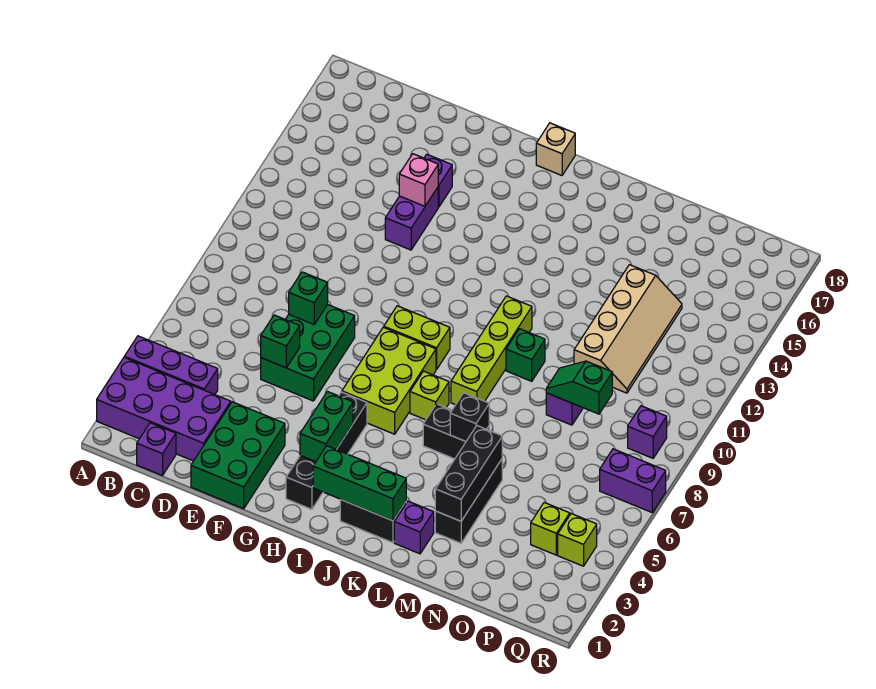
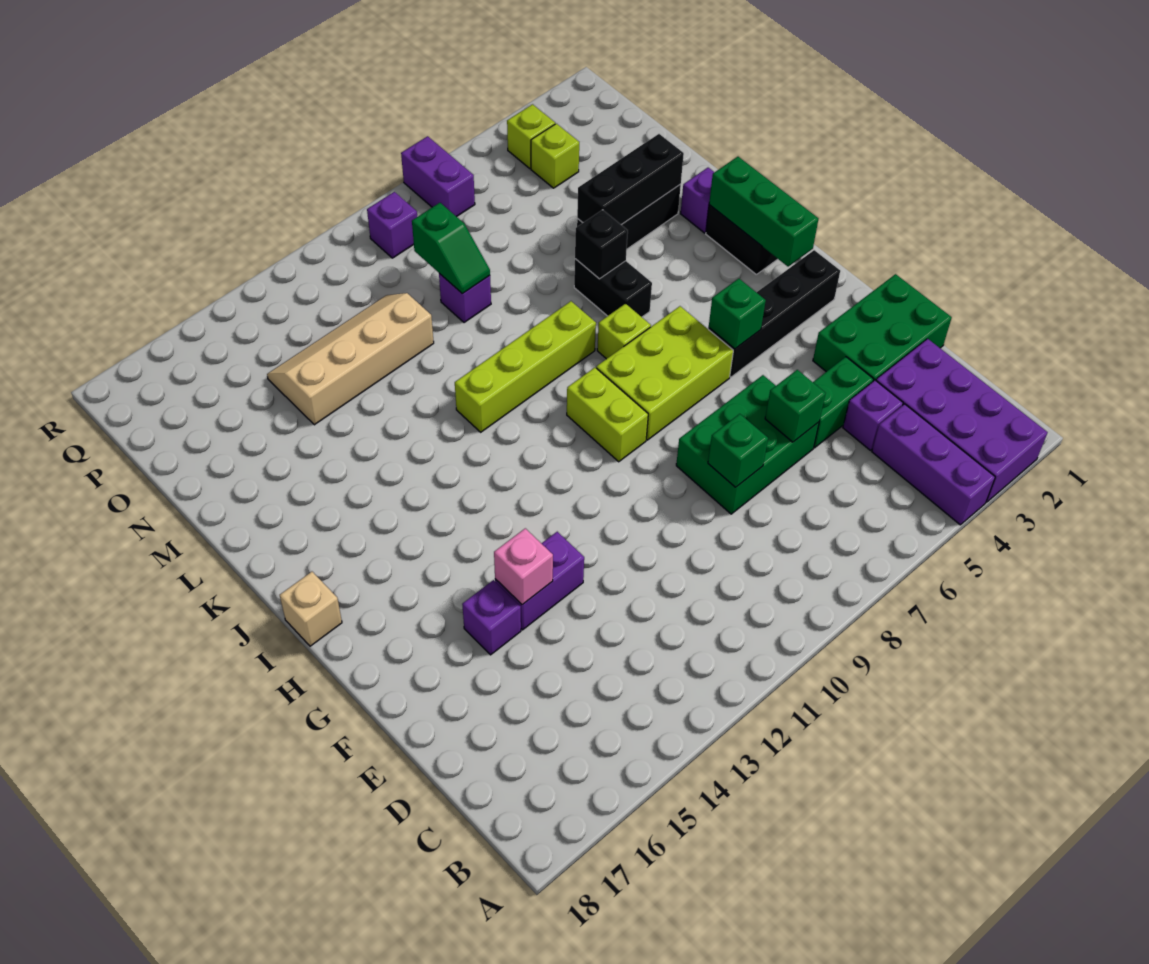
purple 1x1 brick [137,423,176,475] -> purple 1x1 brick moved to [843,380,903,450]
green 1x2 brick [300,392,353,462] -> green 1x2 brick moved to [813,357,874,448]
green 1x1 brick [506,329,545,381] -> green 1x1 brick moved to [709,279,766,349]

